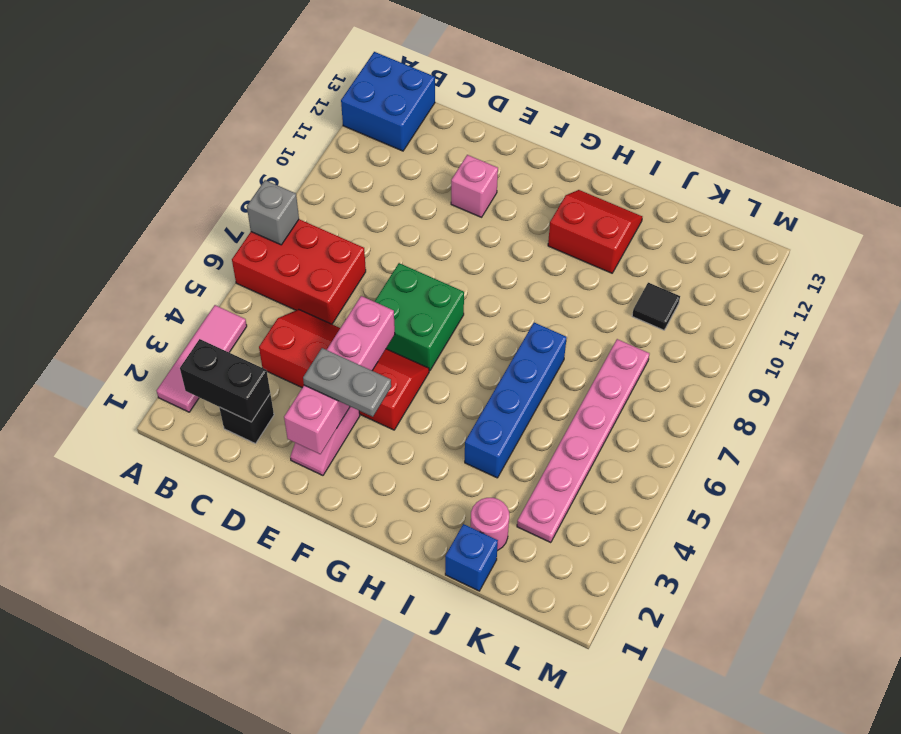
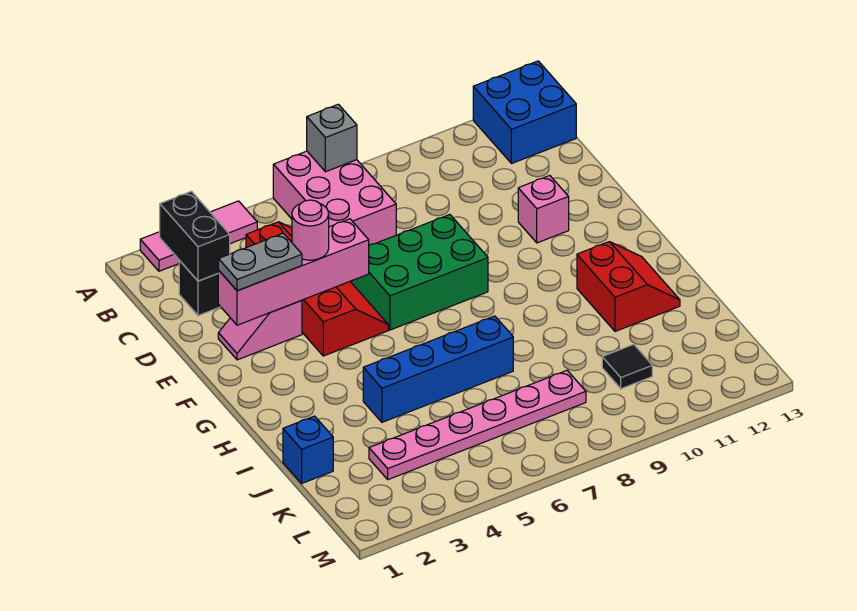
red 2x3 brick [232,219,366,324] -> pink 2x3 brick [273,151,396,245]
grey 1x2 plate [303,348,391,417] -> grey 1x2 plate turned to [218,233,302,291]
green 2x2 brick [374,263,464,371] -> green 2x3 brick [352,215,488,330]
pink 1x1 round brick [471,498,509,551] -> pink 1x1 round brick moved to [292,200,329,260]

